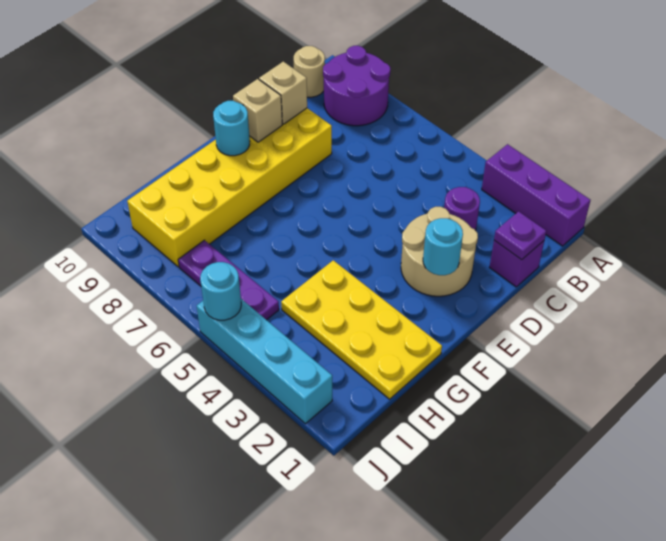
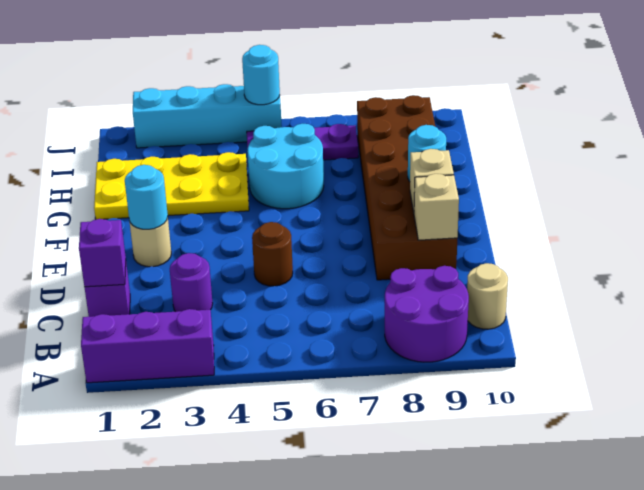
purple 1x1 plate [494,211,546,260] -> purple 1x1 brick [79,219,126,287]
tan 2x2 round brick [401,207,478,296] -> tan 1x1 round brick [130,217,171,267]
none -> brown 1x1 round brick [252,222,293,286]
yellow 2x6 brick [127,108,332,267] -> brown 2x6 brick [357,95,457,280]
none -> cyan 2x2 round brick [247,124,324,209]

